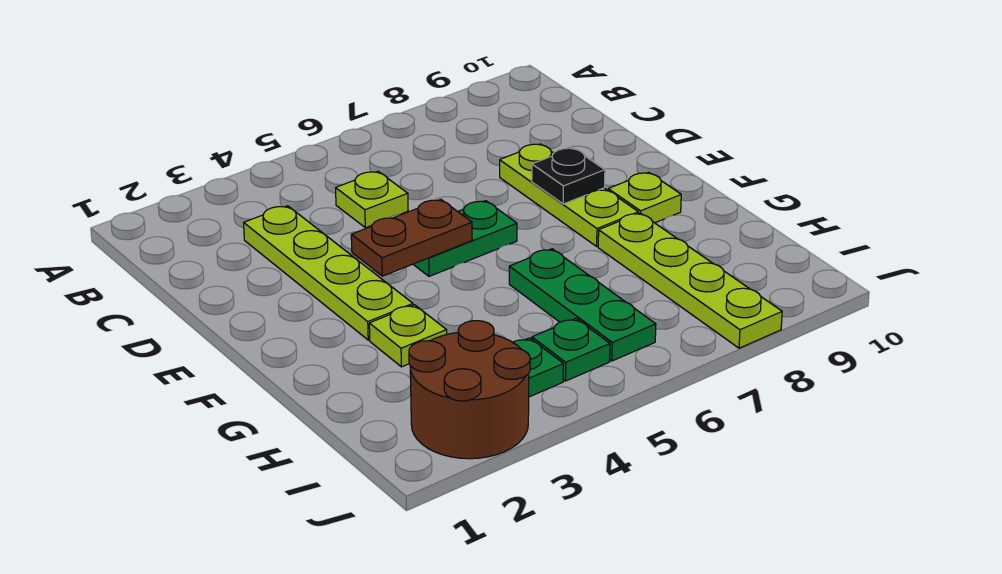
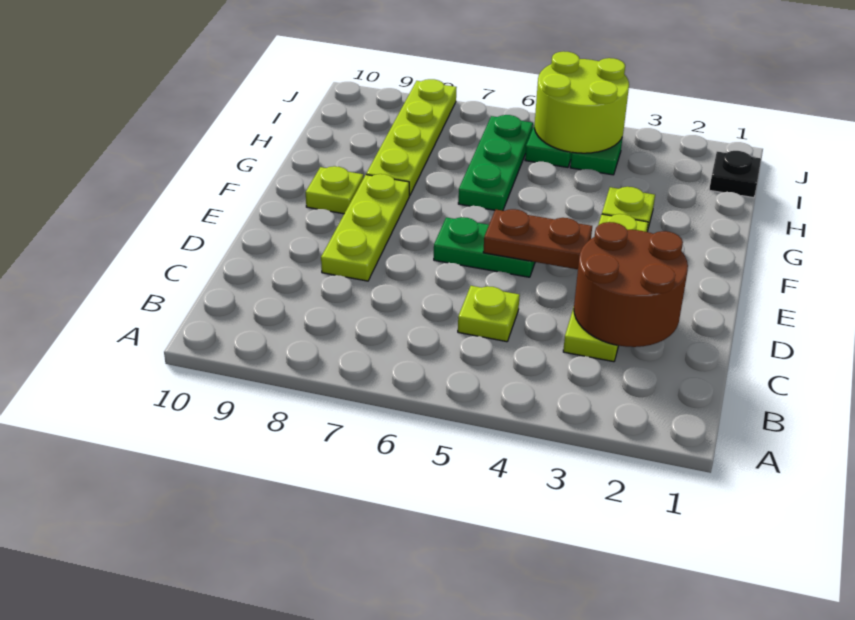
black 1x1 plate [532,148,605,204] -> black 1x1 plate moved to [709,151,761,198]
brown 2x2 round brick [409,321,530,459] -> brown 2x2 round brick moved to [574,222,688,347]
none -> lime 2x2 round brick [535,51,629,153]

